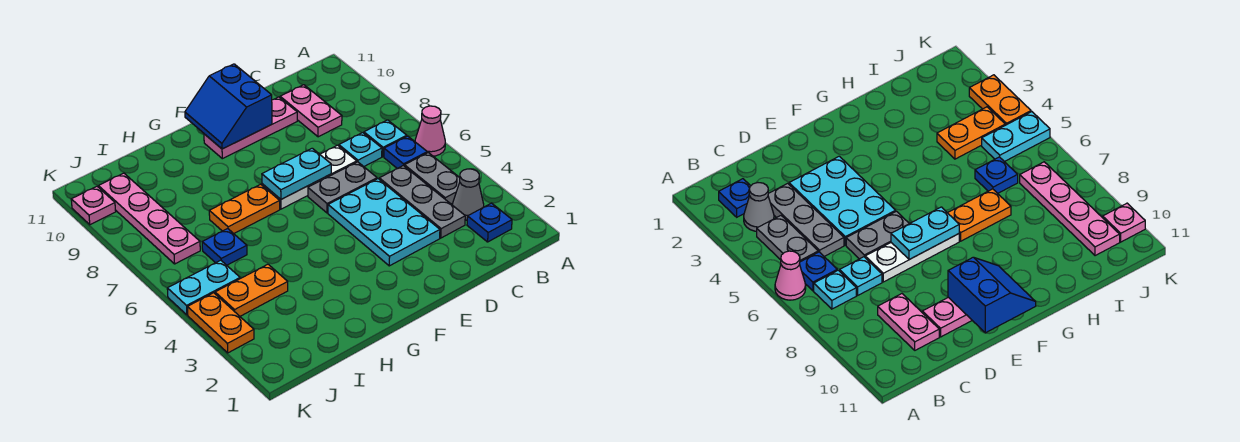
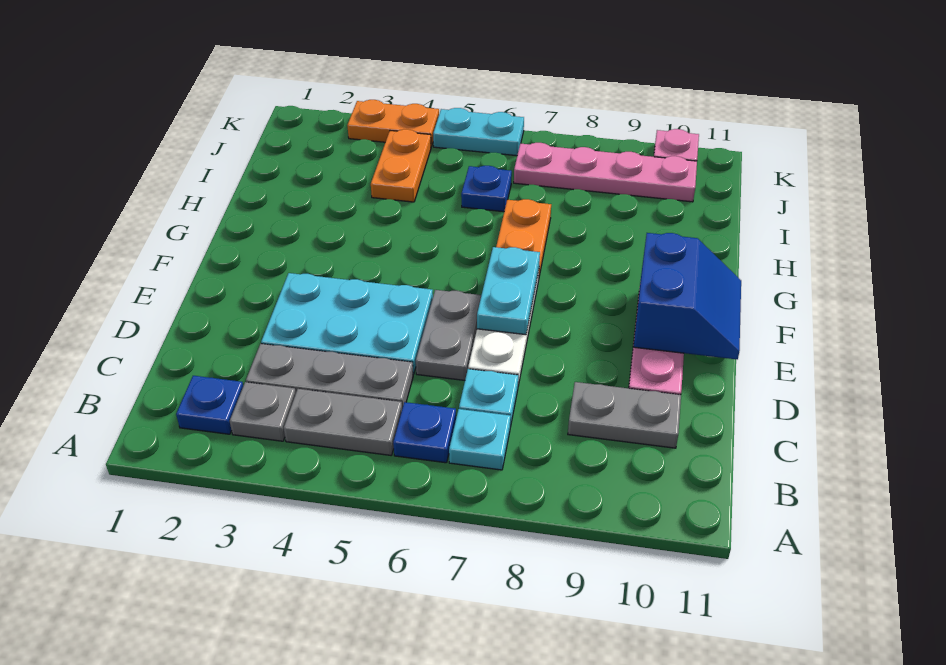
pink 1x1 cone [415,106,445,156] -> none
grey 1x1 cone [453,169,484,220] -> grey 1x1 plate [230,382,296,441]
pink 1x2 plate [280,85,342,137] -> grey 1x2 plate [568,382,681,448]
blue 2x2 slope [185,64,272,149] -> blue 2x2 slope turned to [633,233,741,359]
cyan 1x2 plate [167,260,240,315] -> cyan 1x2 plate turned to [433,108,524,156]

